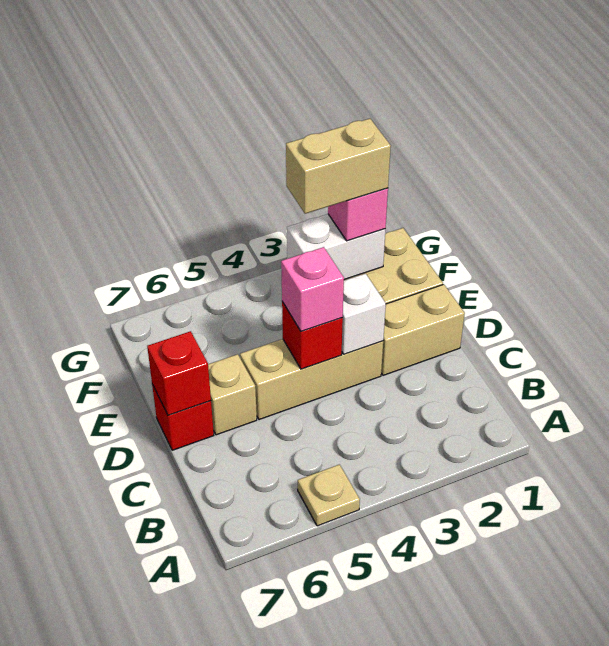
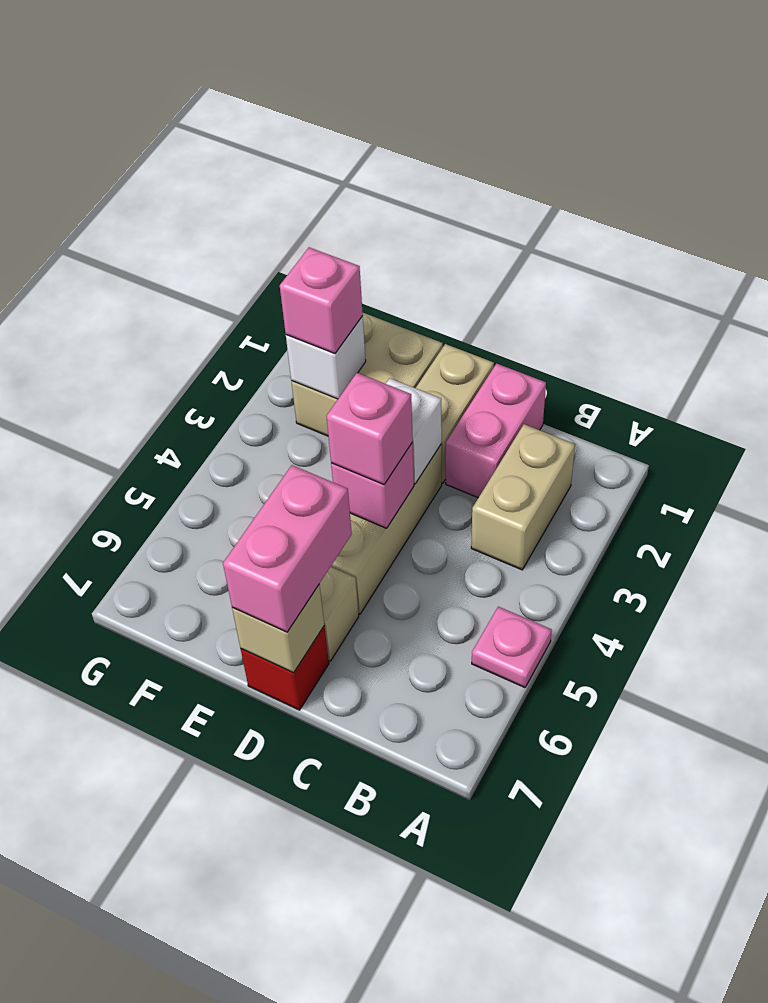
tan 1x1 plate [298,464,360,526] -> pink 1x1 plate [472,607,552,687]
none -> pink 1x2 brick [445,364,546,498]
red 1x1 brick [282,302,343,369] -> pink 1x1 brick [331,442,414,528]
none -> pink 1x2 brick [223,465,352,632]
red 1x1 brick [147,331,211,415] -> tan 1x1 brick [232,585,324,673]
white 1x2 brick [287,214,385,279] -> white 1x1 brick [286,316,366,399]
tan 1x2 brick [286,119,391,214] -> tan 1x2 brick moved to [471,424,575,570]

